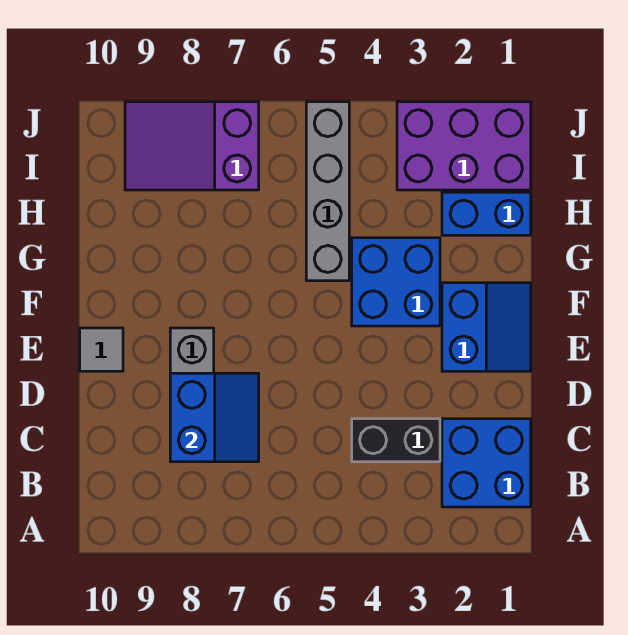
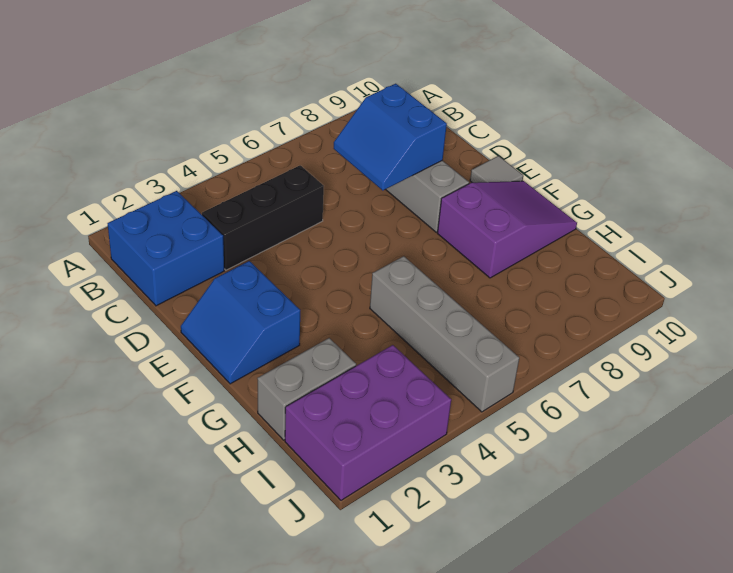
black 1x2 brick [352,419,440,462] -> black 1x3 brick [202,165,324,270]
blue 2x2 brick [352,238,440,326] -> none
blue 1x2 brick [442,192,531,235] -> grey 1x2 brick [257,338,356,440]
purple 2x3 slope [125,102,259,190] -> purple 2x3 slope moved to [437,181,577,278]

